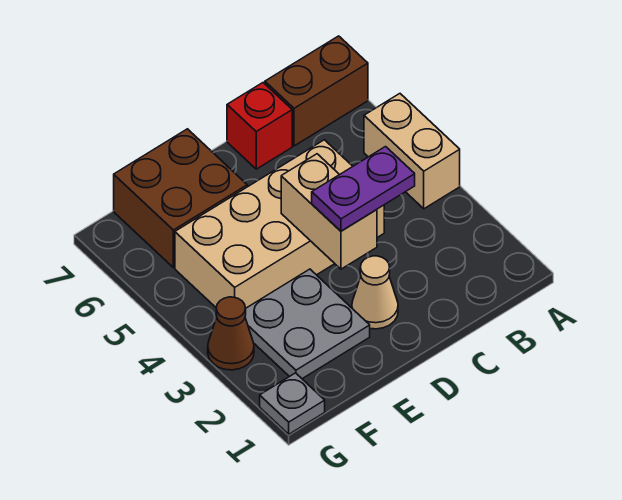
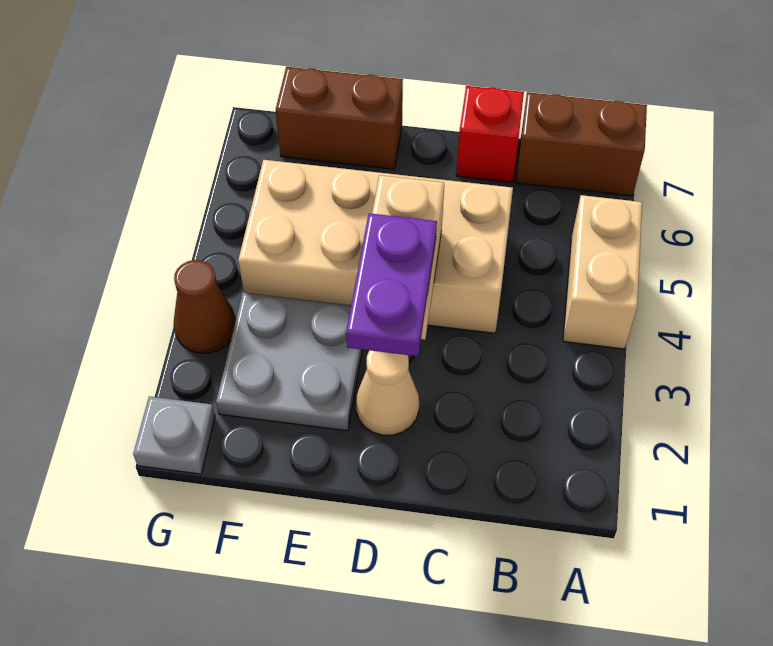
purple 1x2 plate [312,147,415,231] -> purple 1x2 plate turned to [346,213,437,356]
brown 2x2 brick [114,129,247,268] -> brown 1x2 brick [276,67,403,169]

